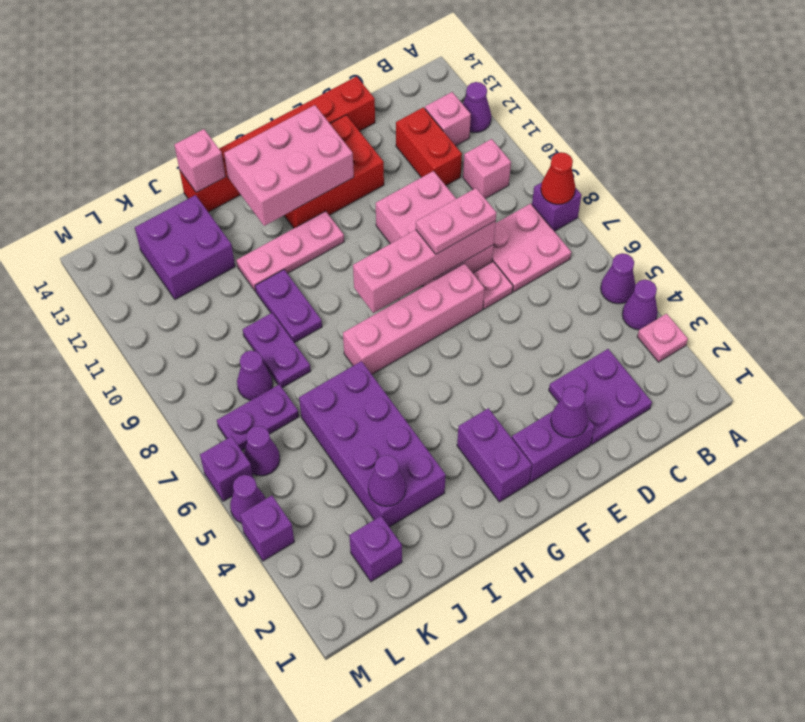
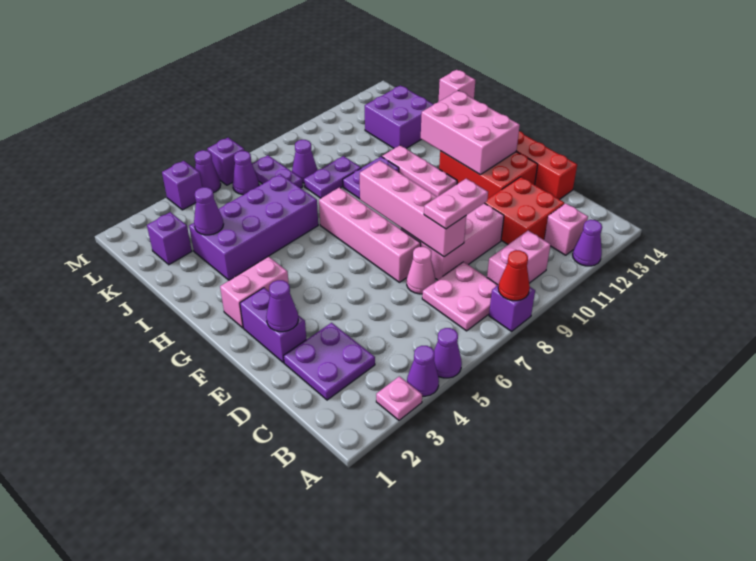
pink 1x1 brick [463,139,511,199] -> pink 1x2 brick [487,231,550,285]
red 1x2 brick [396,107,462,185] -> red 2x2 brick [485,177,564,244]
pink 1x1 plate [473,262,513,309] -> pink 1x1 cone [407,247,435,294]
pink 1x2 plate [416,188,496,254] -> pink 1x2 plate turned to [424,179,488,229]
purple 1x2 brick [457,408,532,502] -> pink 1x2 brick [220,256,289,328]

